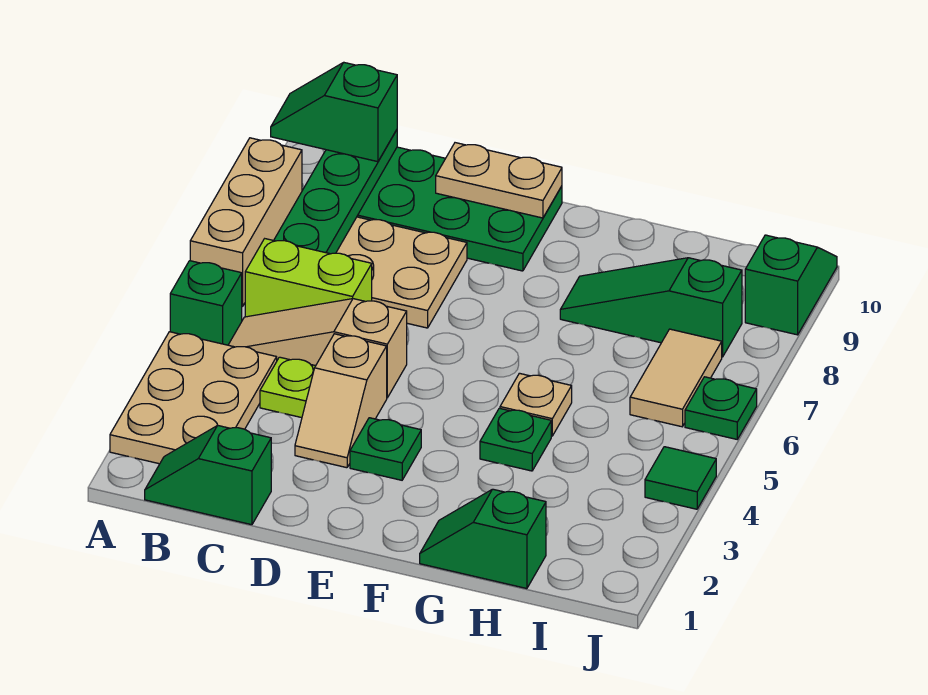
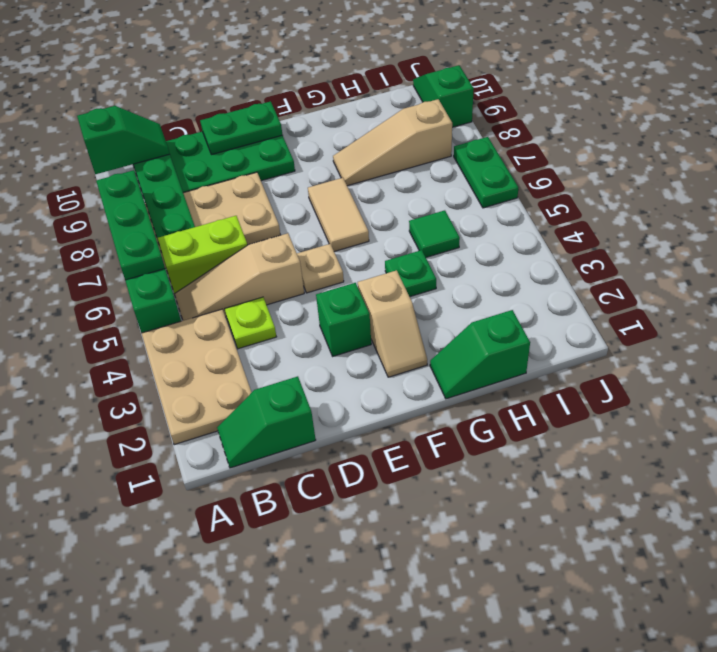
tan 1x3 brick [190,138,302,307] -> green 1x3 brick [96,170,165,280]
green 1x2 slope [271,62,397,162] -> green 1x2 slope turned to [77,106,170,174]
tan 1x2 slope [295,334,387,468] -> tan 1x2 slope moved to [358,270,427,377]
tan 1x2 plate [436,143,562,218] -> green 1x2 plate [200,101,282,155]
green 1x1 plate [350,418,421,480] -> green 1x1 brick [316,283,371,356]
tan 1x1 plate [500,373,572,436] -> tan 1x1 plate moved to [297,244,344,293]
green 1x3 slope [560,258,742,357] -> tan 1x3 slope [333,99,452,186]
tan 1x2 tile [630,329,722,427] -> tan 1x2 tile moved to [308,178,369,252]
green 1x1 tile [645,447,716,509] -> green 1x1 tile moved to [409,210,460,257]
green 1x1 plate [685,377,757,439] -> green 1x2 plate [454,137,518,208]

